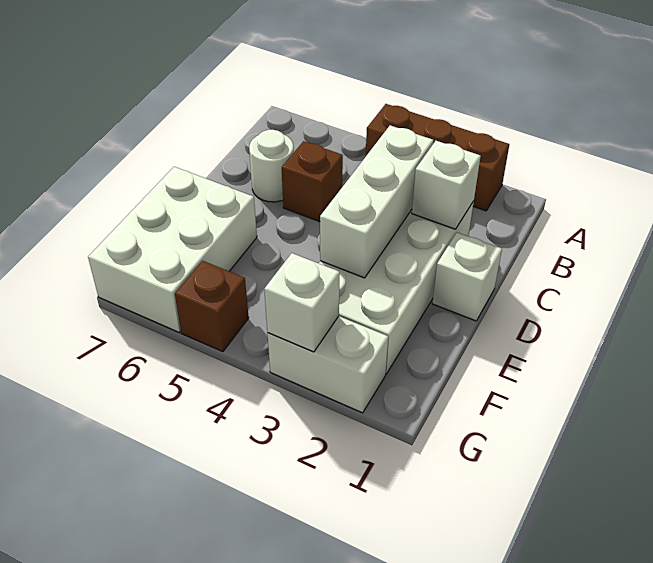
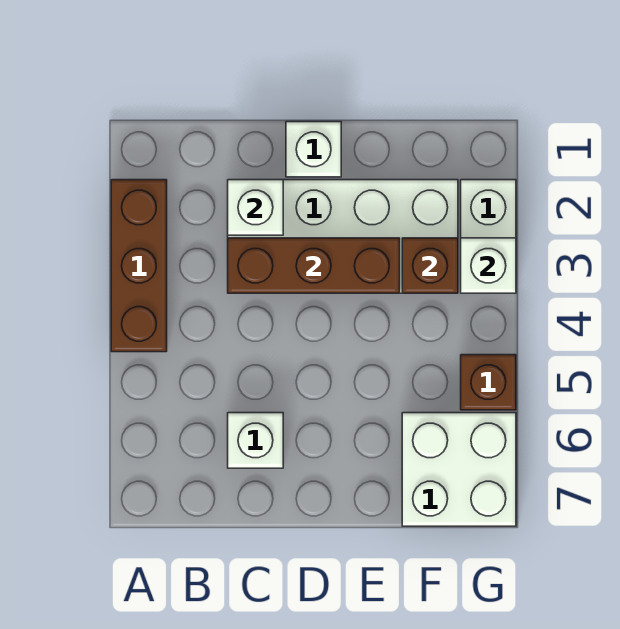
white 1x3 brick [320,125,433,278] -> brown 1x3 brick [228,238,400,293]
brown 1x1 brick [282,141,343,222] -> brown 1x1 brick moved to [402,238,458,293]
white 1x1 round brick [249,130,294,202] -> white 1x1 brick [228,413,283,468]
white 2x3 brick [88,167,257,332] -> white 2x2 brick [402,413,516,526]

